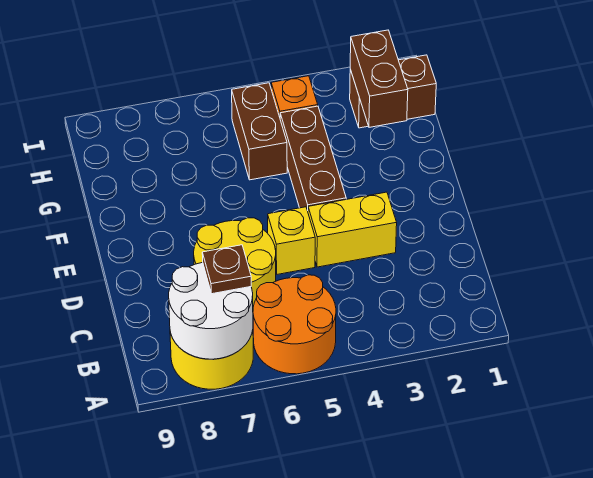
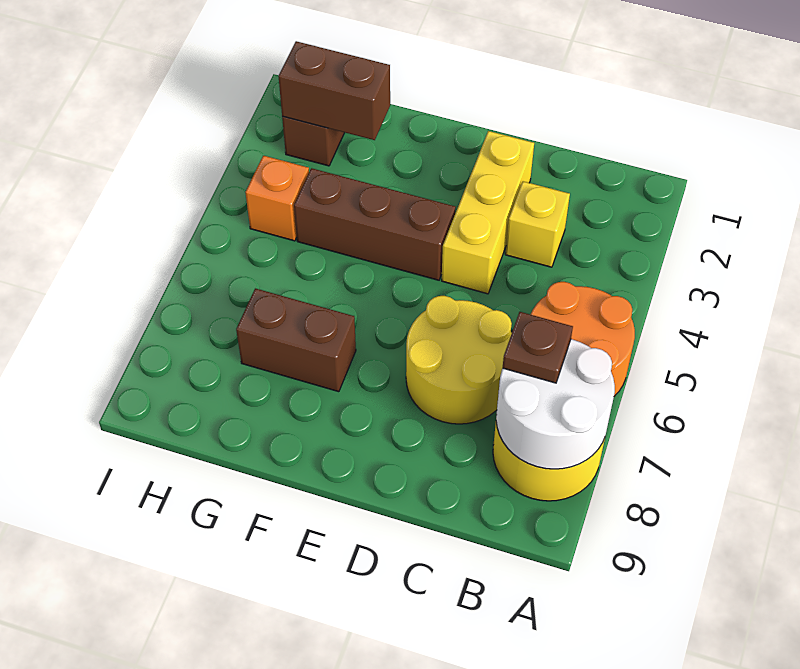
yellow 1x2 brick [308,192,397,267] -> yellow 1x3 brick [442,131,534,294]
yellow 1x1 brick [268,207,315,274] -> yellow 1x1 brick moved to [505,181,570,267]
brown 1x2 brick [232,83,287,180] -> brown 1x2 brick moved to [236,288,356,392]

